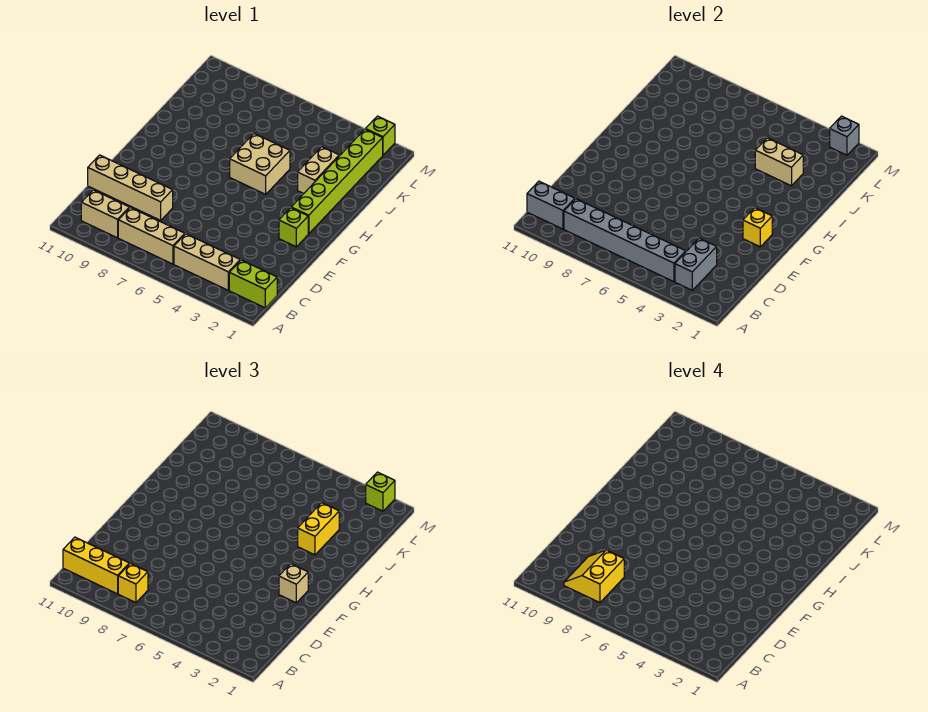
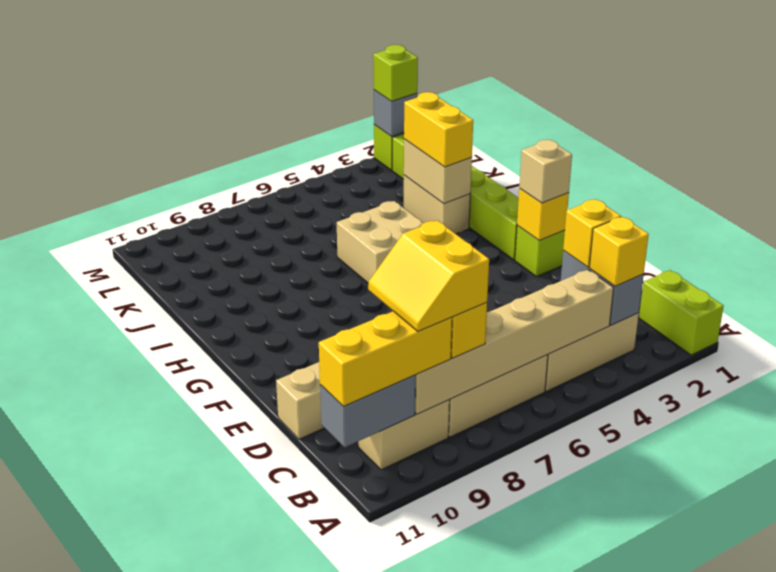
lime 1x2 brick [229,260,277,308] -> lime 1x2 brick turned to [639,270,724,355]
none -> yellow 1x1 brick [589,217,649,286]
grey 1x6 brick [564,199,686,282] -> tan 1x6 brick [415,270,614,414]
none -> yellow 1x1 brick [563,199,621,267]
tan 1x2 brick [755,138,803,186] -> tan 1x2 brick turned to [404,139,472,204]

